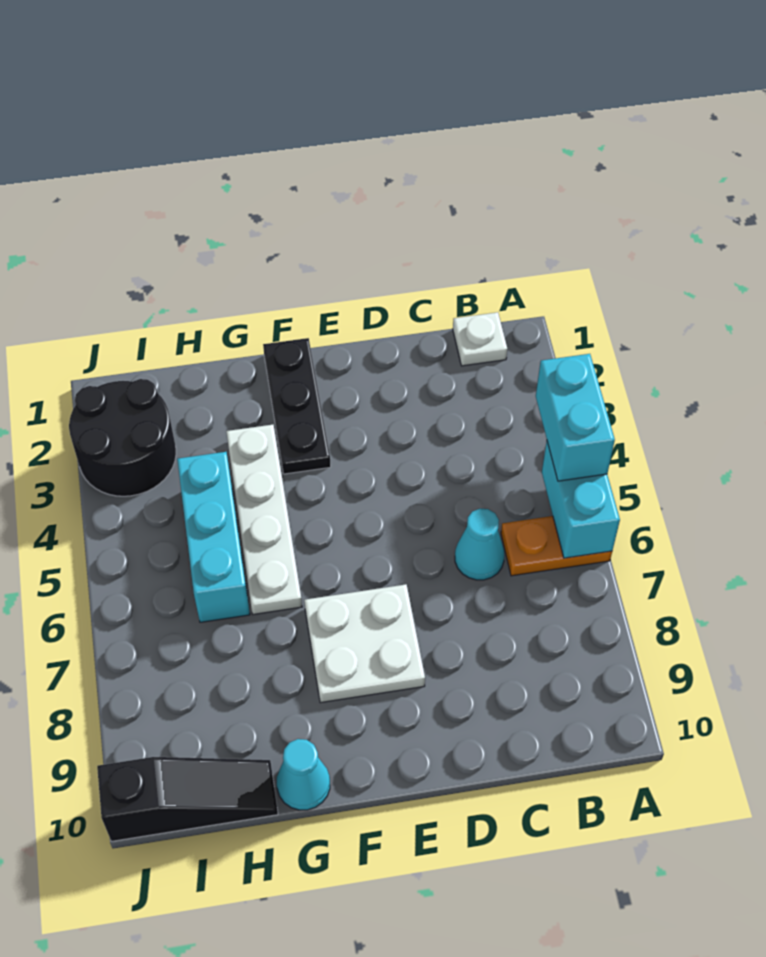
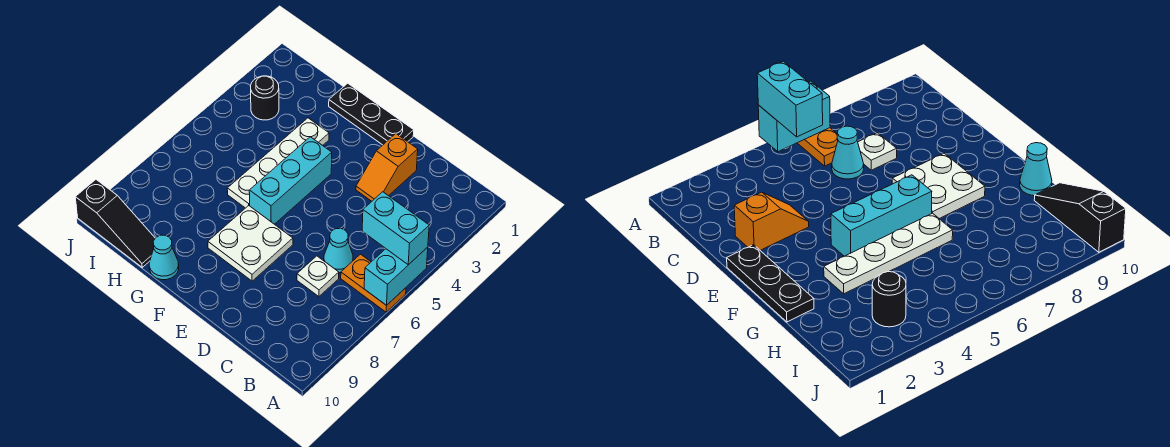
cyan 1x2 brick [536,354,615,481] -> cyan 1x2 brick turned to [362,192,429,265]
white 1x1 plate [453,312,507,366] -> white 1x1 plate moved to [297,256,339,297]
none -> orange 1x2 slope [356,134,418,201]
black 1x3 plate [263,338,331,474] -> black 1x3 plate turned to [329,83,414,145]
cyan 1x3 brick [177,452,250,622] -> cyan 1x3 brick moved to [249,137,332,224]
black 2x2 round brick [69,379,176,496] -> black 1x1 round brick [251,76,279,120]

